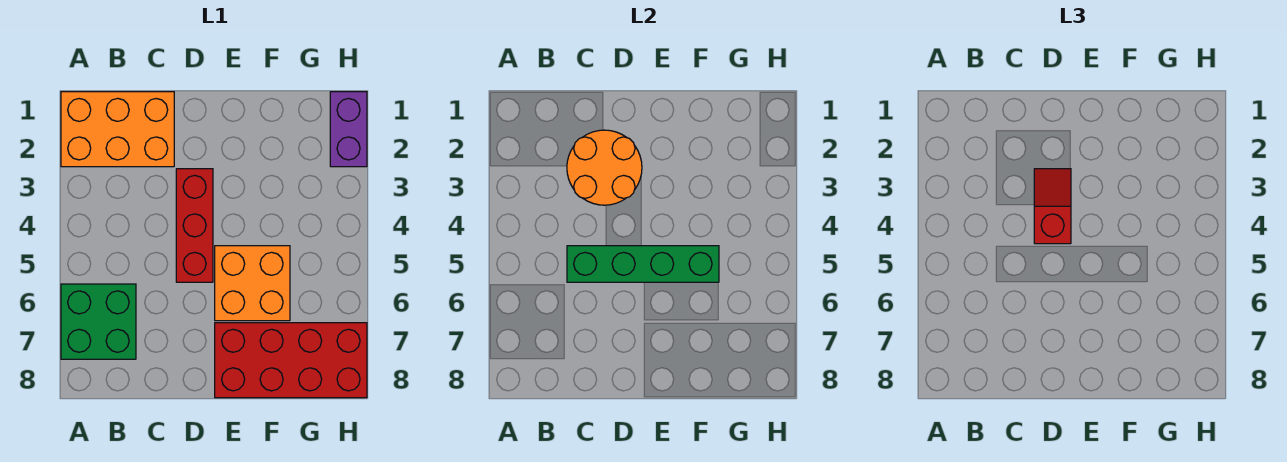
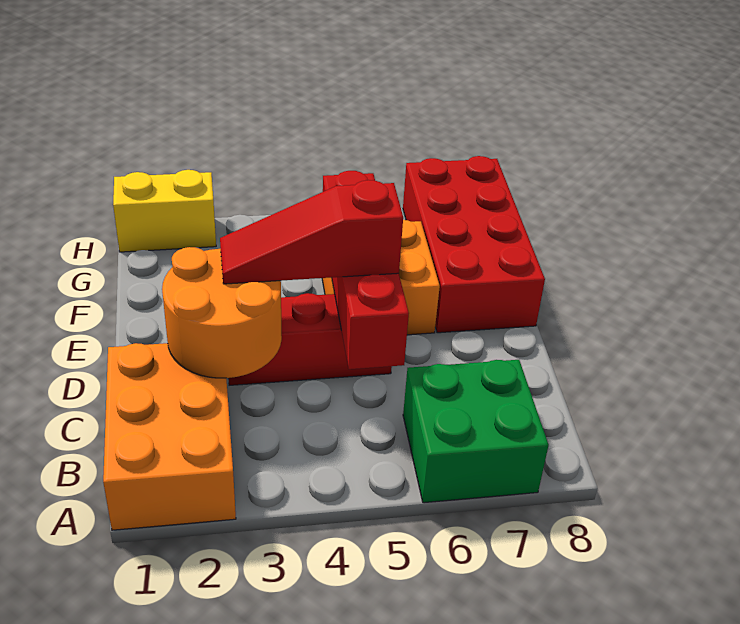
green 1x4 brick [567,246,719,282] -> red 1x4 brick [323,171,409,369]
red 1x2 slope [1034,169,1071,244] -> red 1x3 slope [220,180,403,284]
purple 1x2 brick [330,92,367,167] -> yellow 1x2 brick [113,170,216,252]

